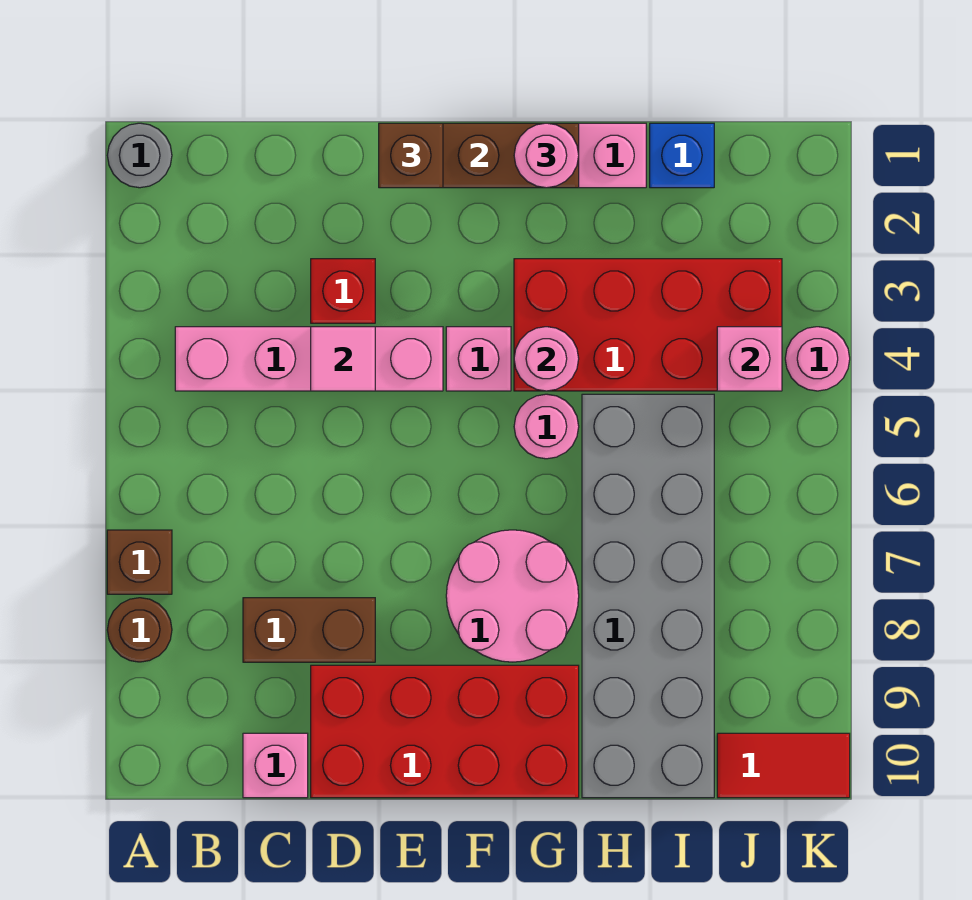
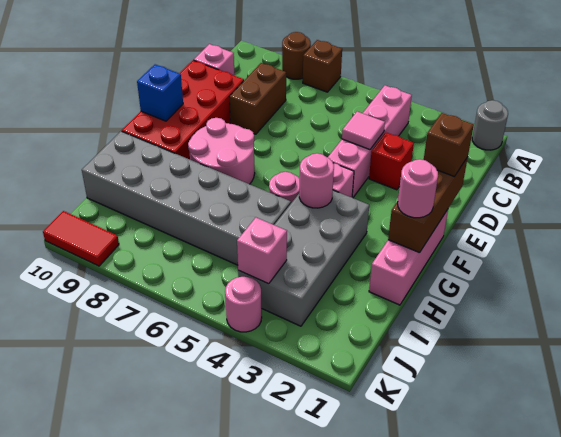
red 2x4 brick [514,259,782,391] -> grey 2x4 brick [238,190,369,326]
blue 1x1 brick [650,123,714,188] -> blue 1x1 brick moved to [137,64,183,121]
red 1x2 tile [717,733,850,798] -> red 1x2 tile turned to [43,211,119,266]

